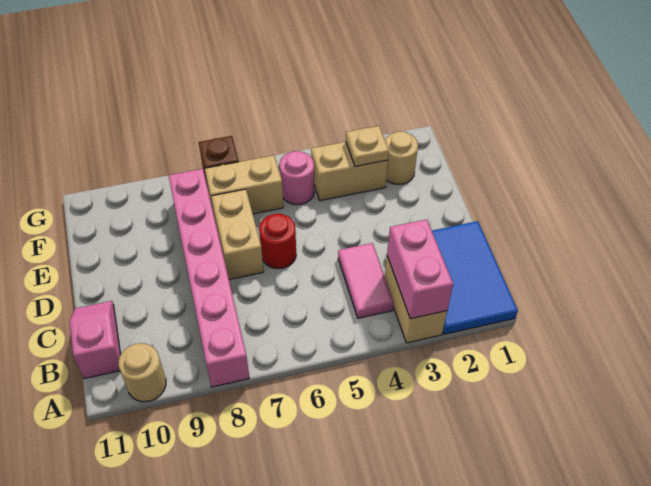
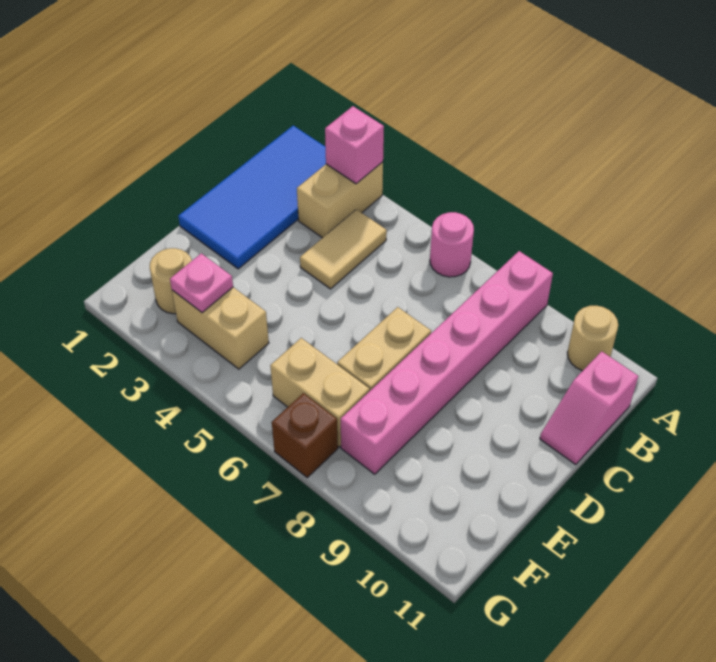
blue 2x3 tile [432,221,518,334] -> blue 2x4 tile [178,125,326,269]
pink 1x2 brick [387,219,453,319] -> pink 1x1 brick [325,106,384,184]
pink 1x2 tile [338,243,394,318] -> tan 1x2 tile [300,209,387,289]
red 1x1 round brick [259,214,296,269] -> none
tan 1x1 plate [346,126,389,166] -> pink 1x1 plate [170,253,233,313]
pink 1x1 round brick [279,151,314,205] -> pink 1x1 round brick moved to [430,212,474,277]

